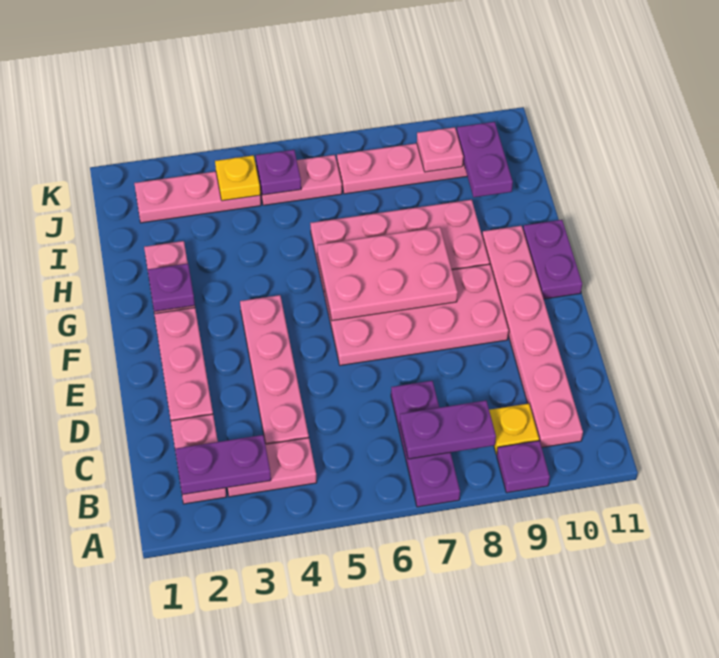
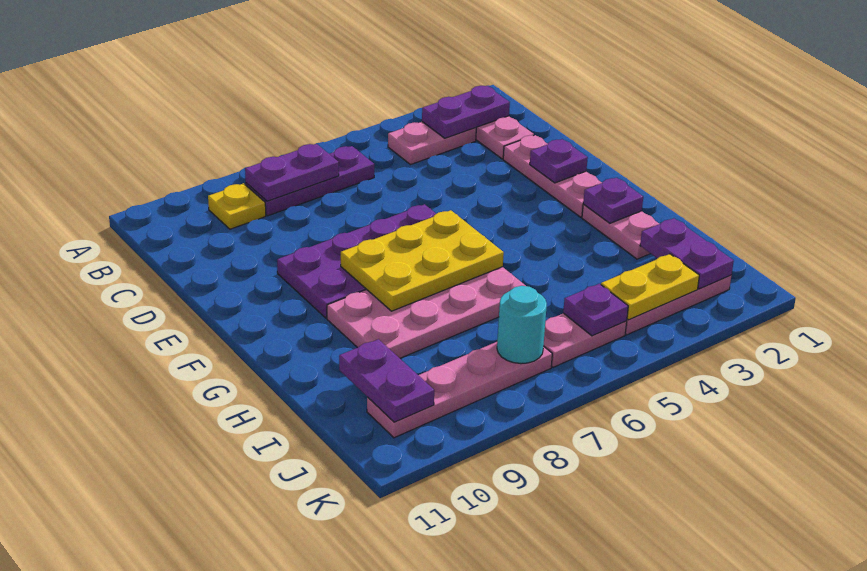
purple 1x3 plate [391,381,460,507] -> purple 1x3 plate turned to [246,146,374,216]
purple 1x1 plate [497,441,550,493] -> purple 1x1 plate moved to [530,139,588,183]
pink 1x6 plate [482,226,583,447] -> none
pink 1x4 plate [240,295,309,444] -> none
pink 2x4 plate [325,264,509,365] -> purple 2x4 plate [277,204,436,318]
pink 2x3 plate [317,227,458,321] -> yellow 2x3 plate [341,210,504,311]
purple 1x2 plate [523,220,582,299] -> purple 1x2 plate moved to [640,218,734,289]
yellow 1x1 plate [215,155,260,201] -> yellow 1x2 plate [601,254,699,320]
none -> cyan 1x1 round brick [497,286,547,364]
pink 1x1 plate [417,127,463,172] -> none

